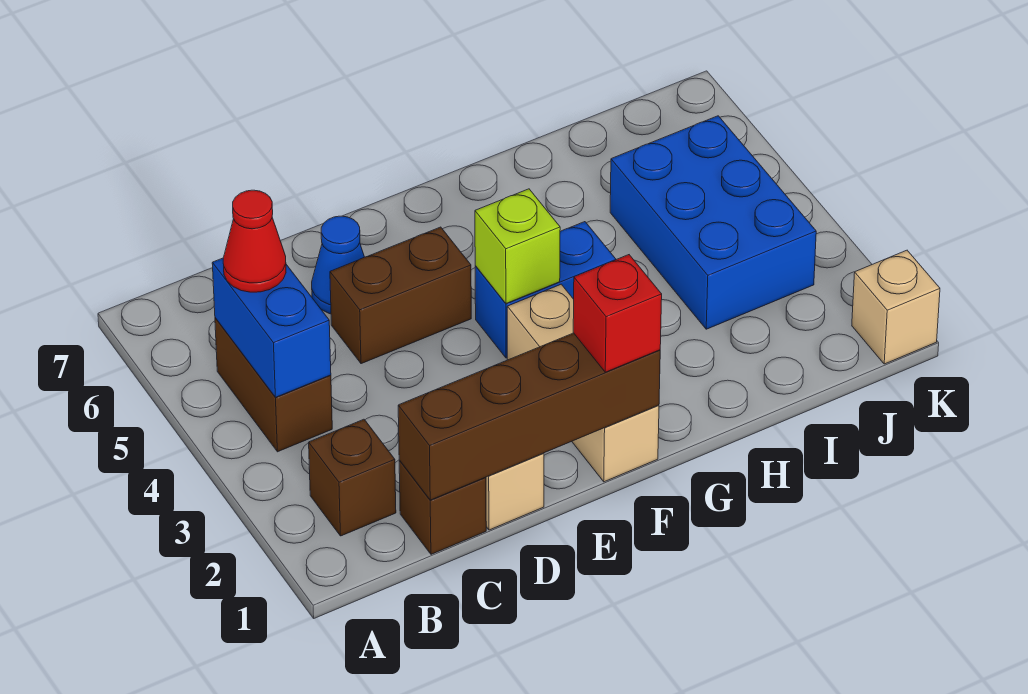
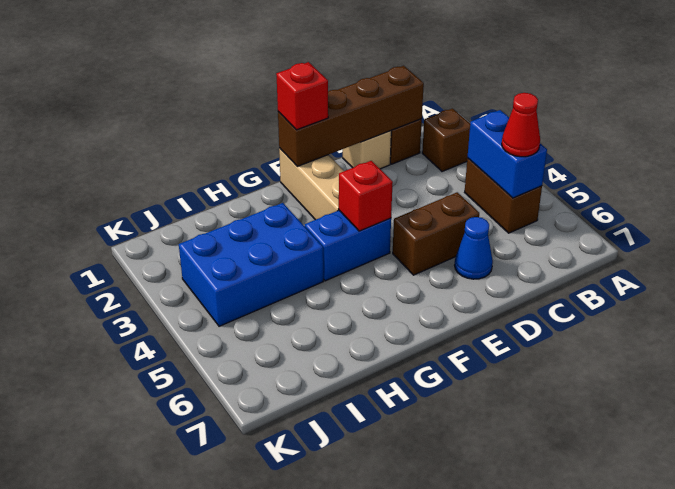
lime 1x1 brick [475,189,560,303] -> red 1x1 brick [339,161,393,231]
blue 2x3 brick [610,116,816,329] -> blue 2x3 brick turned to [179,203,323,326]
tan 1x1 brick [852,250,940,364] -> none

